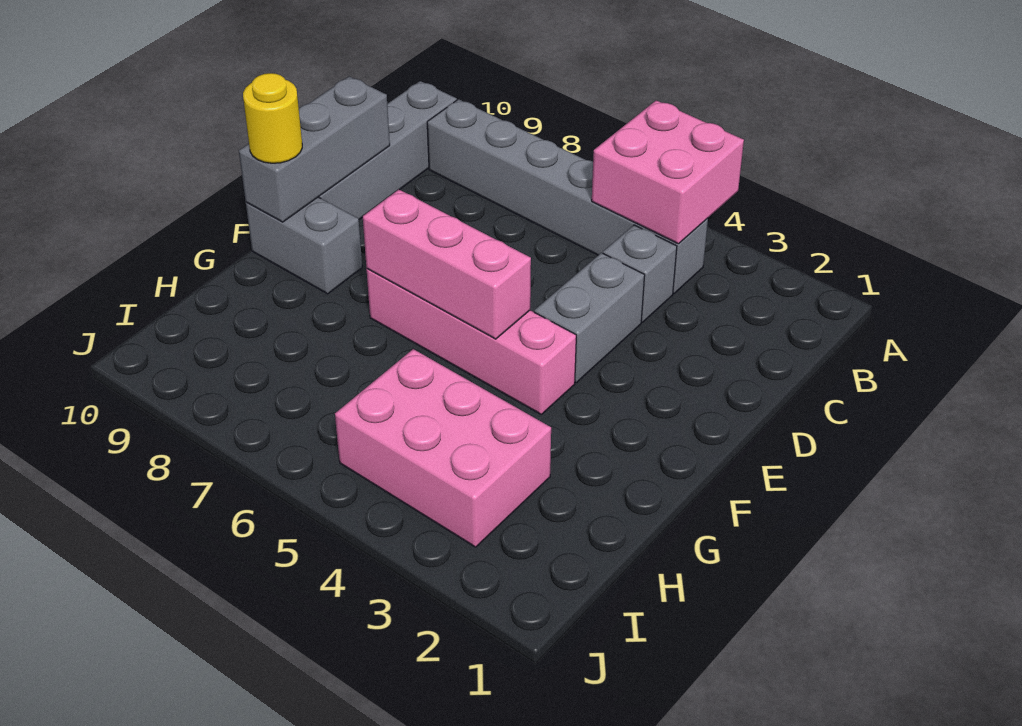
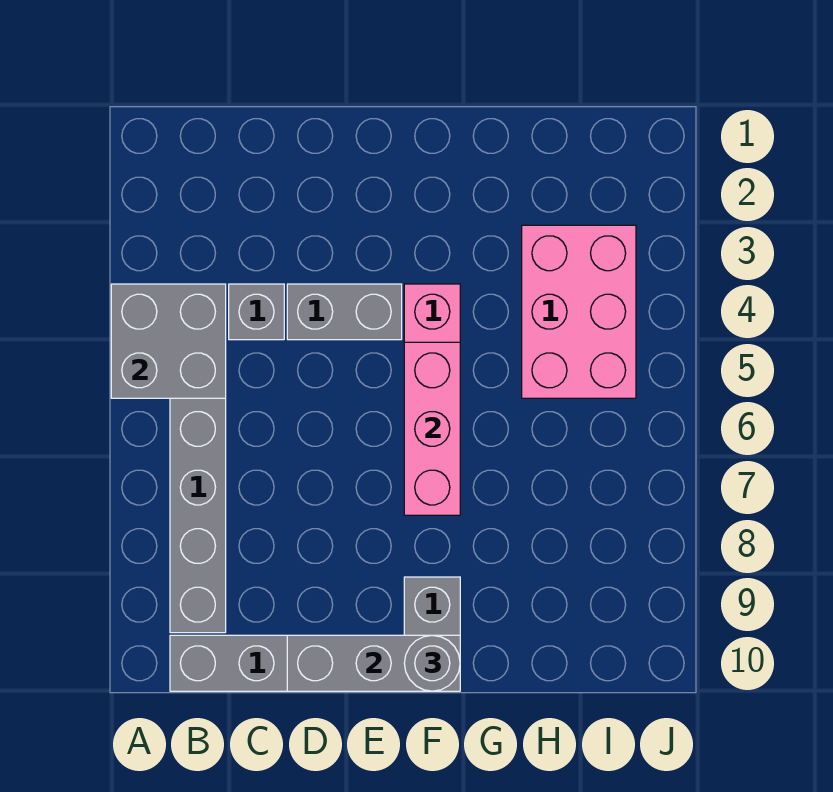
pink 2x2 brick [592,100,744,244] -> grey 2x2 brick [111,284,226,398]
yellow 1x1 round brick [243,73,302,163] -> grey 1x1 round brick [404,635,460,691]

